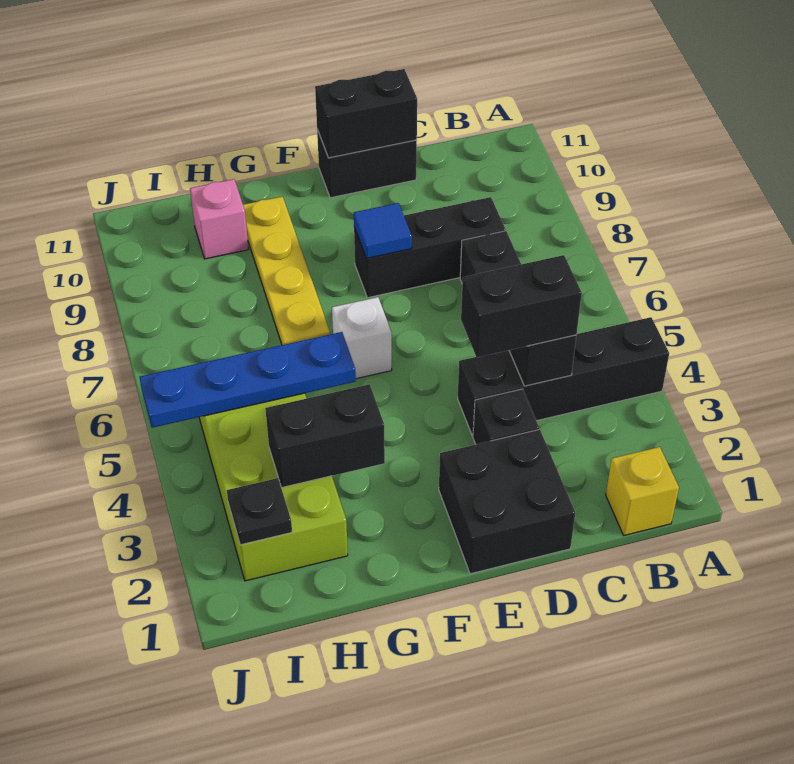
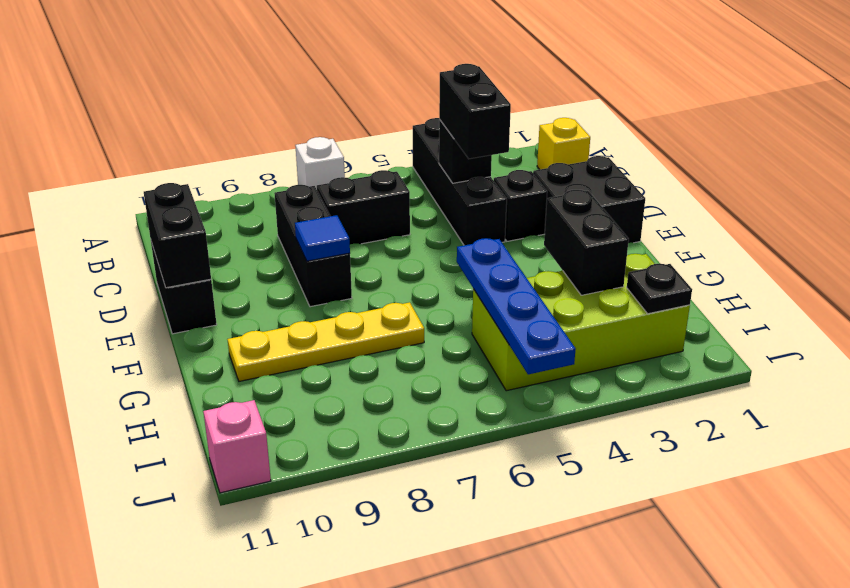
white 1x1 brick [332,297,392,379] -> white 1x1 brick moved to [295,137,345,189]
pink 1x1 brick [190,179,248,259] -> pink 1x1 brick moved to [203,400,271,493]

